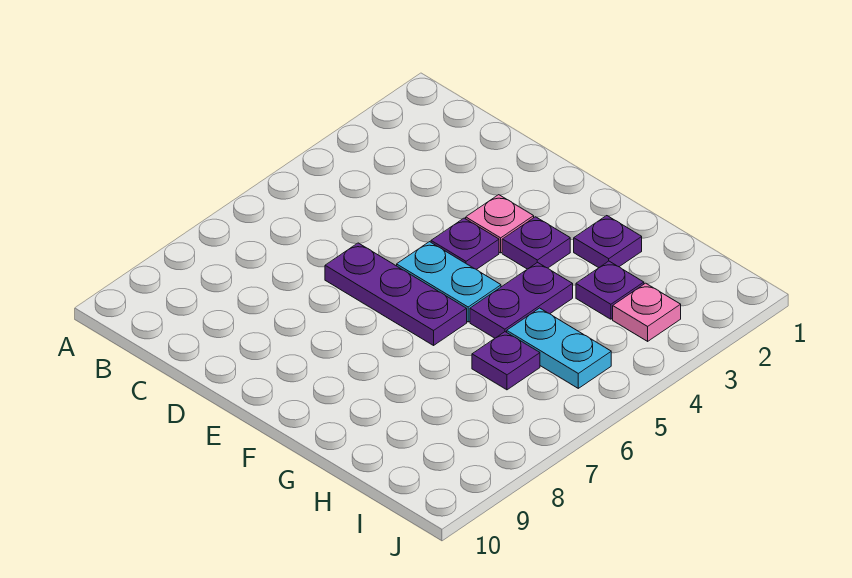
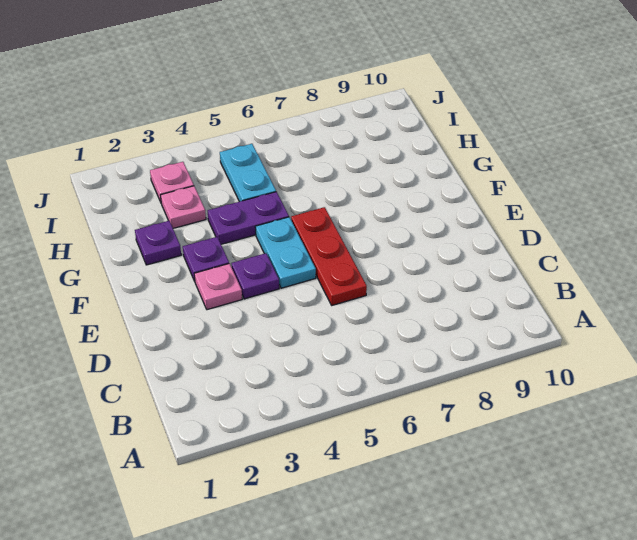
purple 1x3 plate [325,243,467,345] -> red 1x3 plate [291,207,367,305]
purple 1x1 plate [576,261,644,319] -> pink 1x1 plate [161,186,206,228]
purple 1x1 plate [472,332,540,390] -> none

